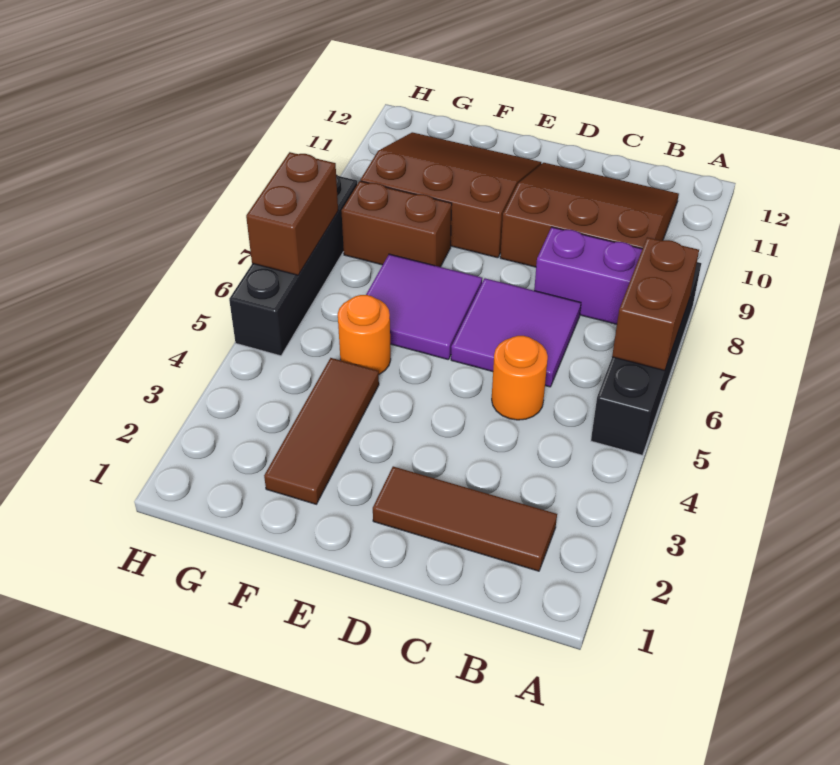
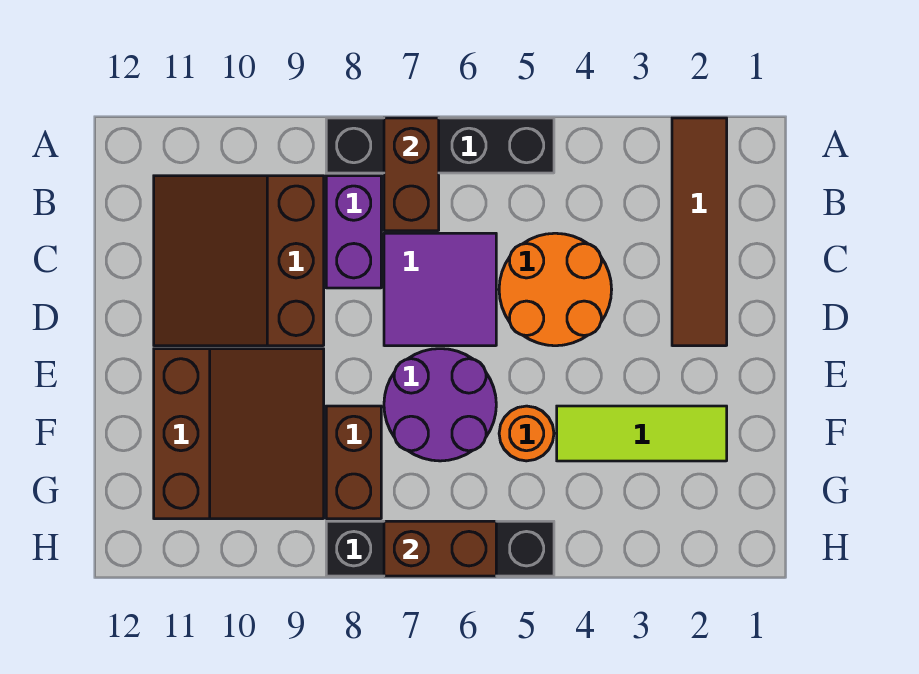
brown 1x2 brick [612,237,699,371] -> brown 1x2 brick turned to [384,118,439,231]
brown 1x3 tile [373,466,557,571] -> brown 1x4 tile [672,118,727,346]
orange 1x1 round brick [492,336,548,420] -> orange 2x2 round brick [499,233,612,346]
purple 2x2 tile [366,254,482,360] -> purple 2x2 round brick [384,349,496,461]
brown 3x3 slope [360,132,541,258] -> brown 3x3 slope turned to [154,349,324,519]
brown 1x3 tile [264,358,379,504] -> lime 1x3 tile [557,406,727,461]

